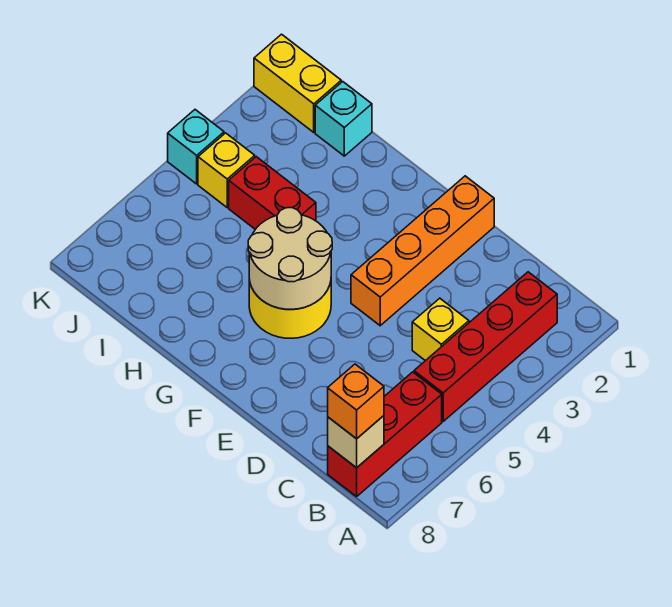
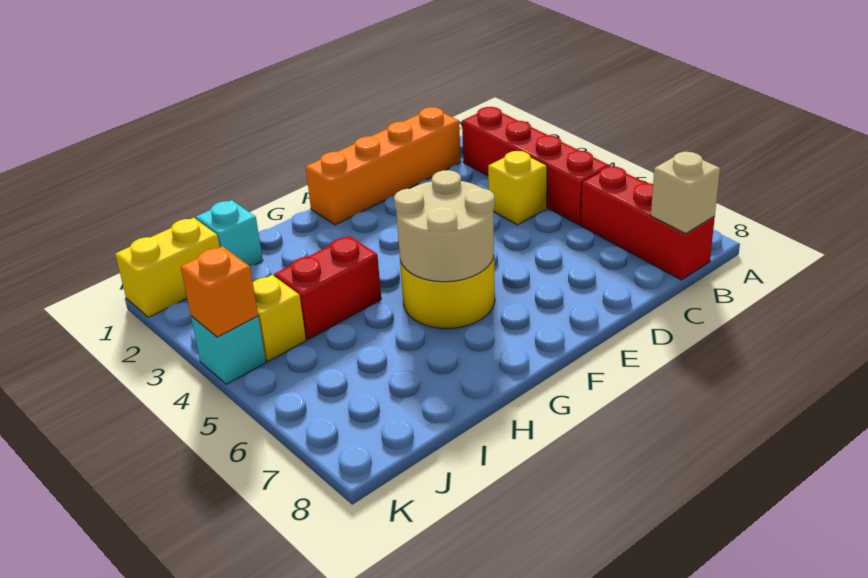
orange 1x1 brick [328,364,384,439] -> orange 1x1 brick moved to [181,246,258,337]
orange 1x4 brick [351,176,494,326] -> orange 1x4 brick turned to [306,107,461,225]

